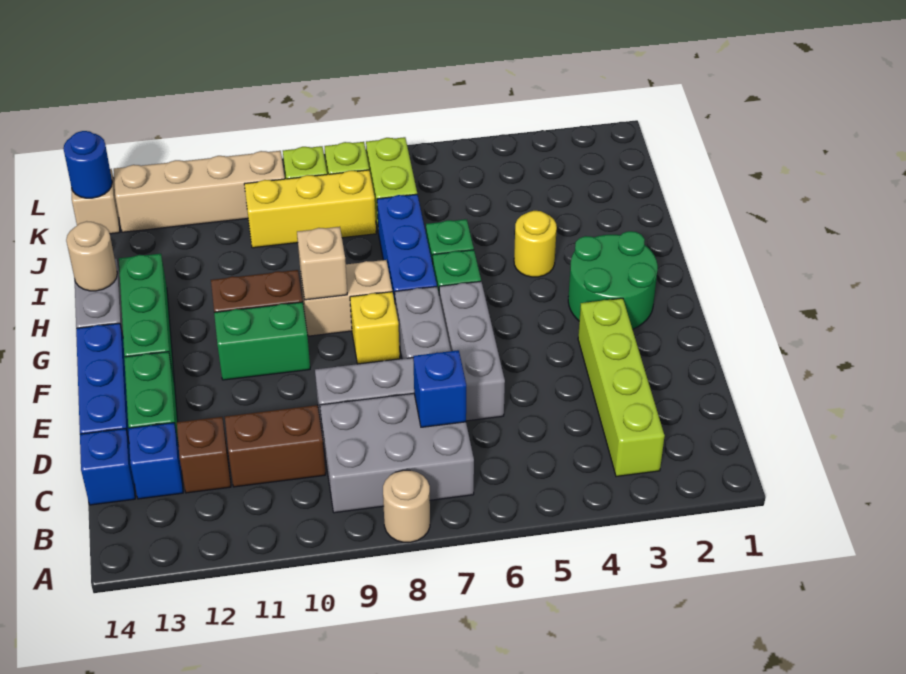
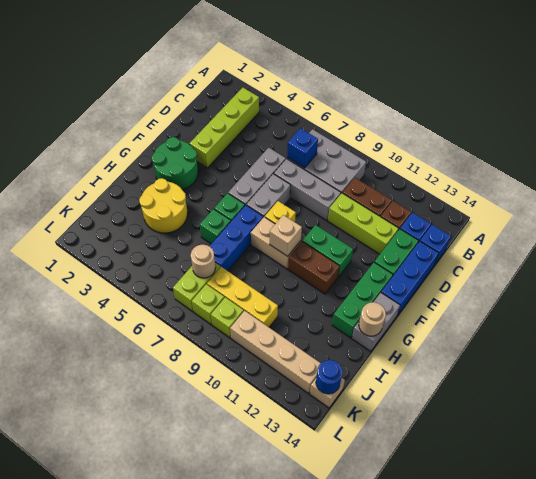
tan 1x1 round brick [383,470,430,542] -> tan 1x1 round brick moved to [191,245,215,278]
none -> lime 1x3 brick [328,193,399,254]
yellow 1x1 round brick [514,211,557,277] -> yellow 2x2 round brick [139,178,188,233]

